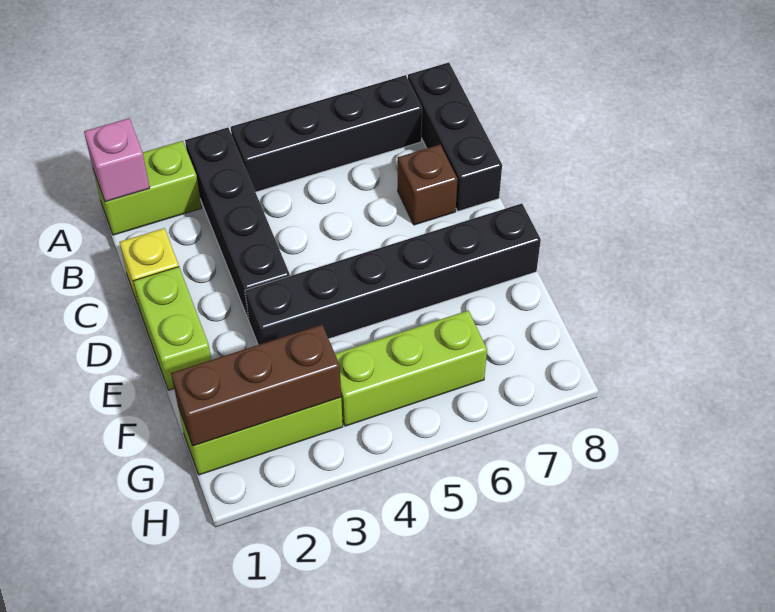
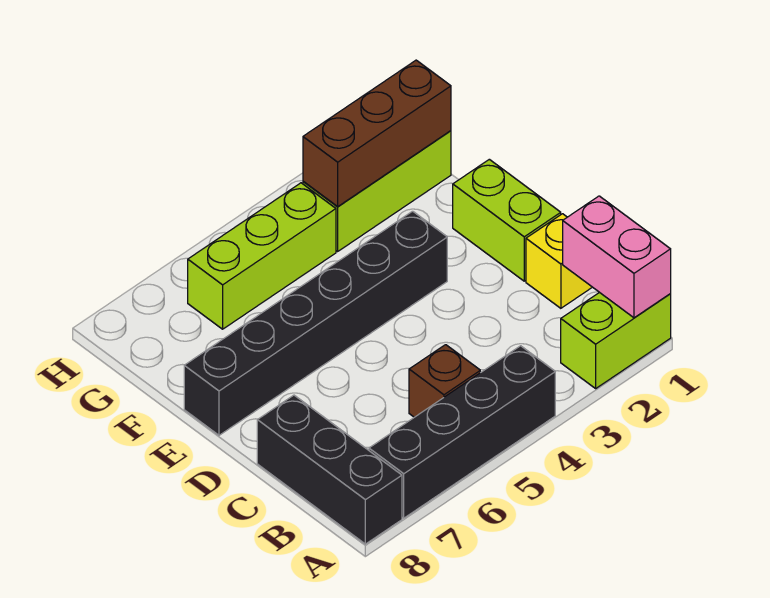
pink 1x1 brick [84,118,150,202] -> pink 1x2 brick [563,196,671,318]
black 1x4 brick [185,128,290,320] -> none
brown 1x1 brick [398,145,457,225] -> brown 1x1 brick moved to [409,345,480,417]

